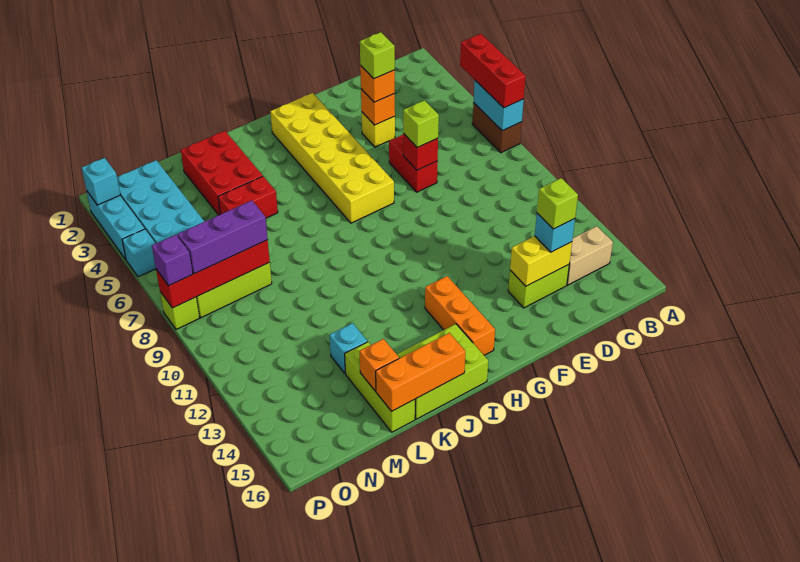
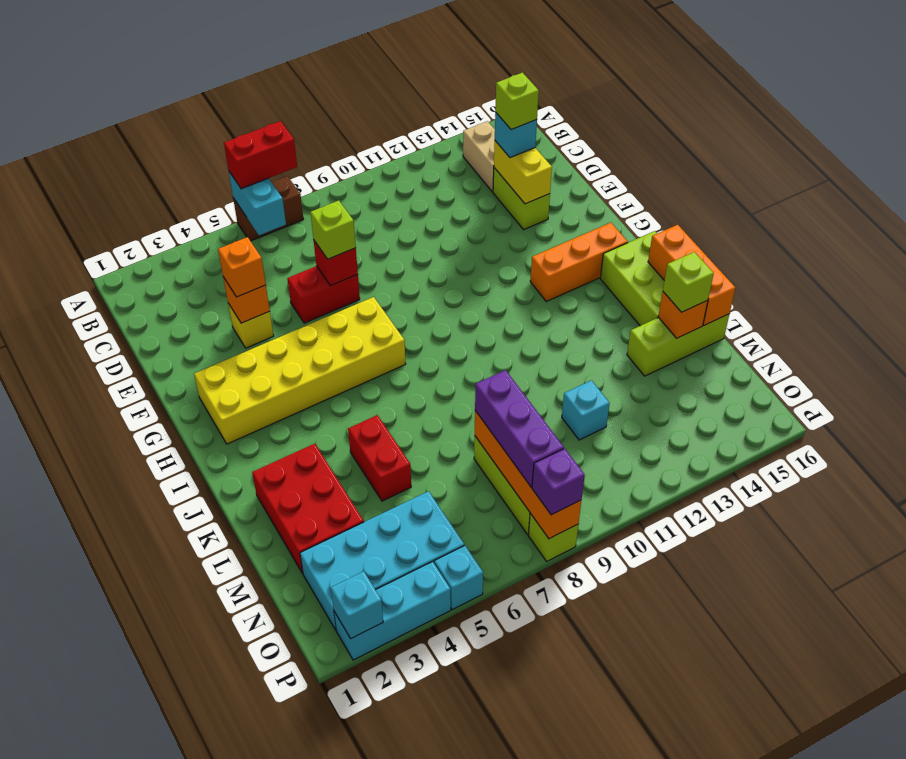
red 1x3 brick [460,34,526,108] -> red 1x2 brick [224,121,297,189]
cyan 1x2 brick [473,81,524,131] -> cyan 1x2 brick turned to [229,172,286,235]
lime 1x1 brick [360,32,395,79] -> lime 1x1 brick moved to [663,252,714,312]
red 2x3 brick [181,131,262,215] -> red 2x3 brick turned to [252,444,364,573]
cyan 1x1 brick [330,323,367,373] -> cyan 1x1 brick moved to [562,380,610,440]
red 1x4 brick [156,240,270,308] -> orange 1x4 brick [475,411,581,539]

